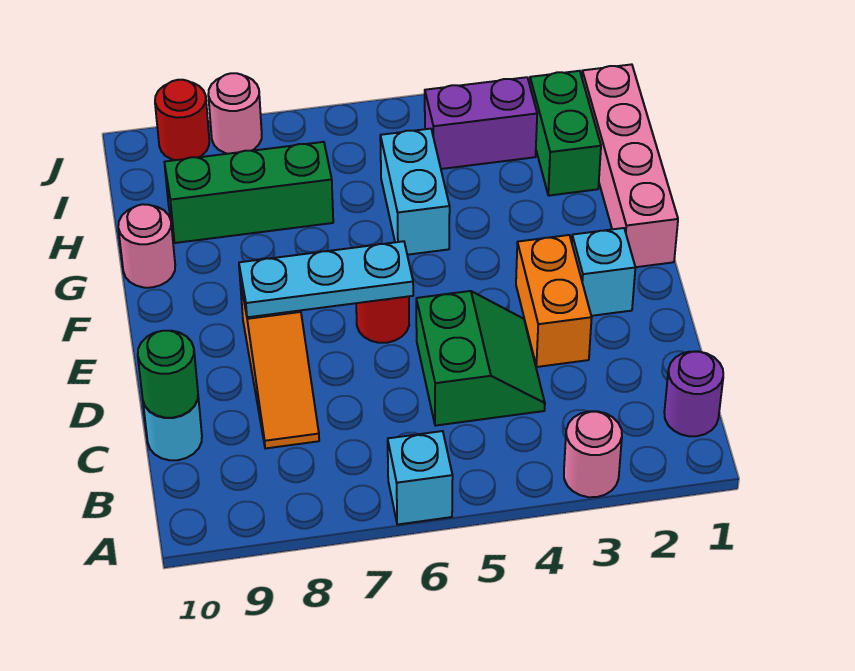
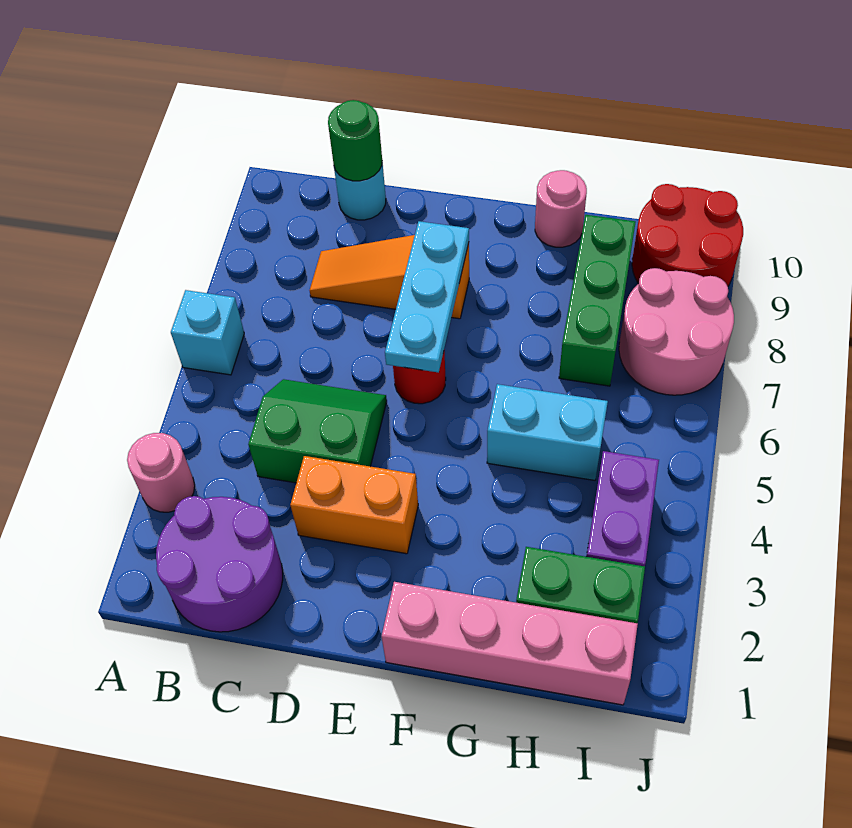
purple 1x1 round brick [664,351,723,436] -> purple 2x2 round brick [156,496,283,632]
green 2x2 slope [416,291,545,426] -> green 2x2 slope turned to [248,379,387,483]
cyan 1x1 brick [572,228,635,316] -> none
pink 1x1 round brick [208,73,262,154] -> pink 2x2 round brick [619,268,734,395]
red 1x1 round brick [155,80,209,160] -> red 2x2 round brick [632,184,743,286]

